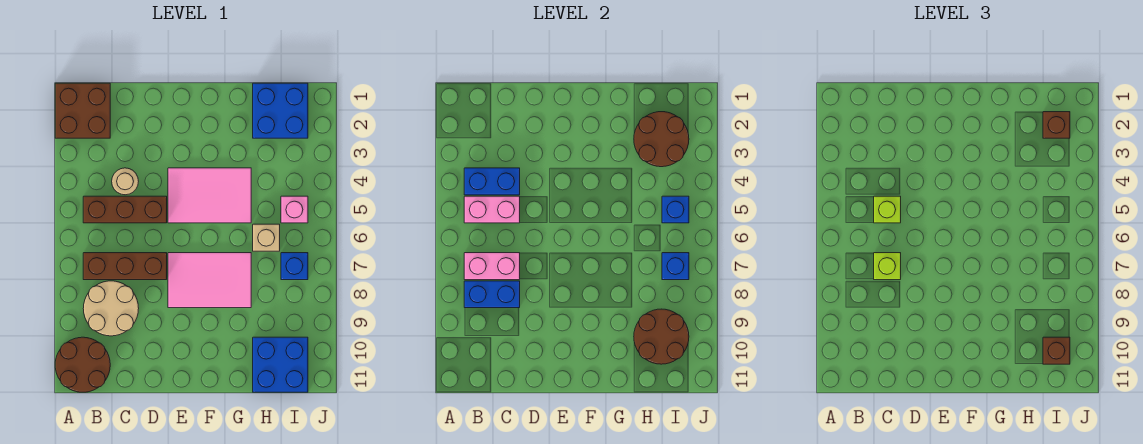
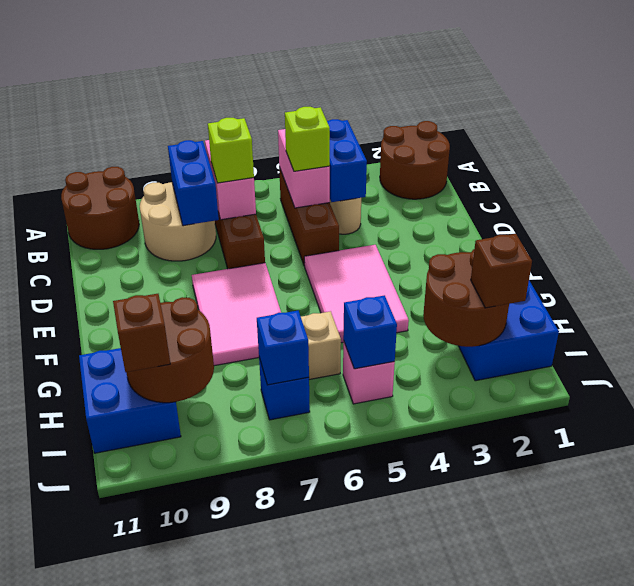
brown 2x2 brick [55,83,110,138] -> brown 2x2 round brick [380,121,450,199]

